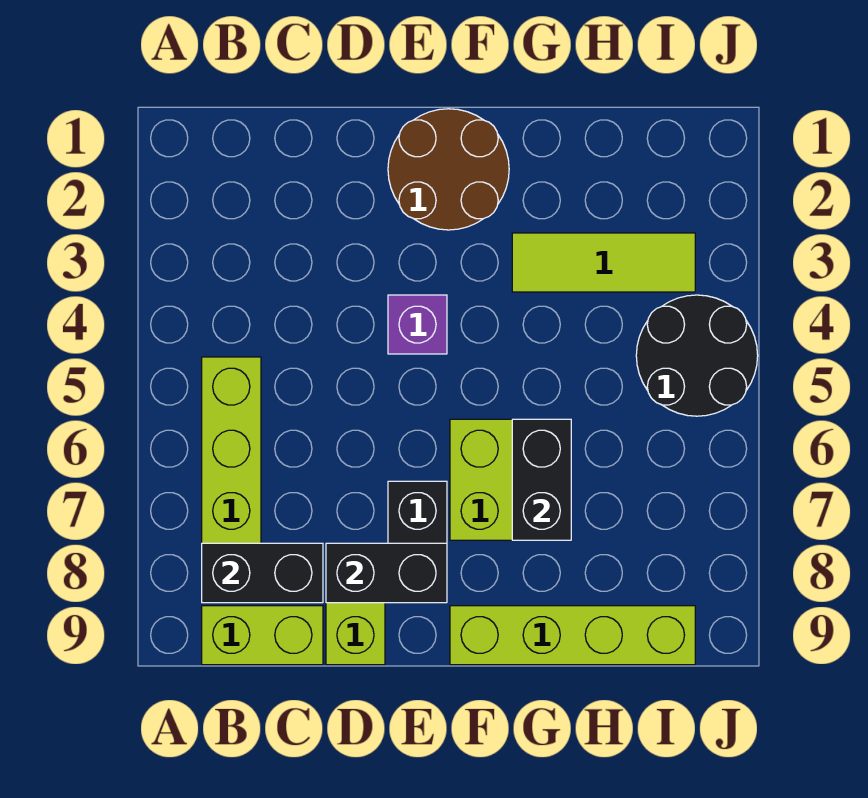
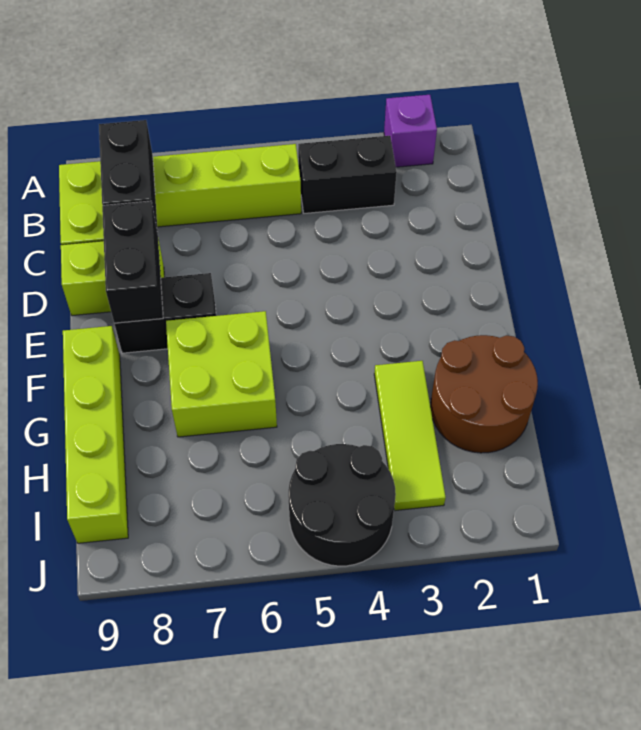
brown 2x2 round brick [388,109,509,230] -> brown 2x2 round brick moved to [430,335,538,453]
purple 1x1 brick [388,295,447,354] -> purple 1x1 brick moved to [384,95,437,167]
black 1x2 brick [512,419,571,540] -> black 1x2 brick moved to [298,136,397,213]

